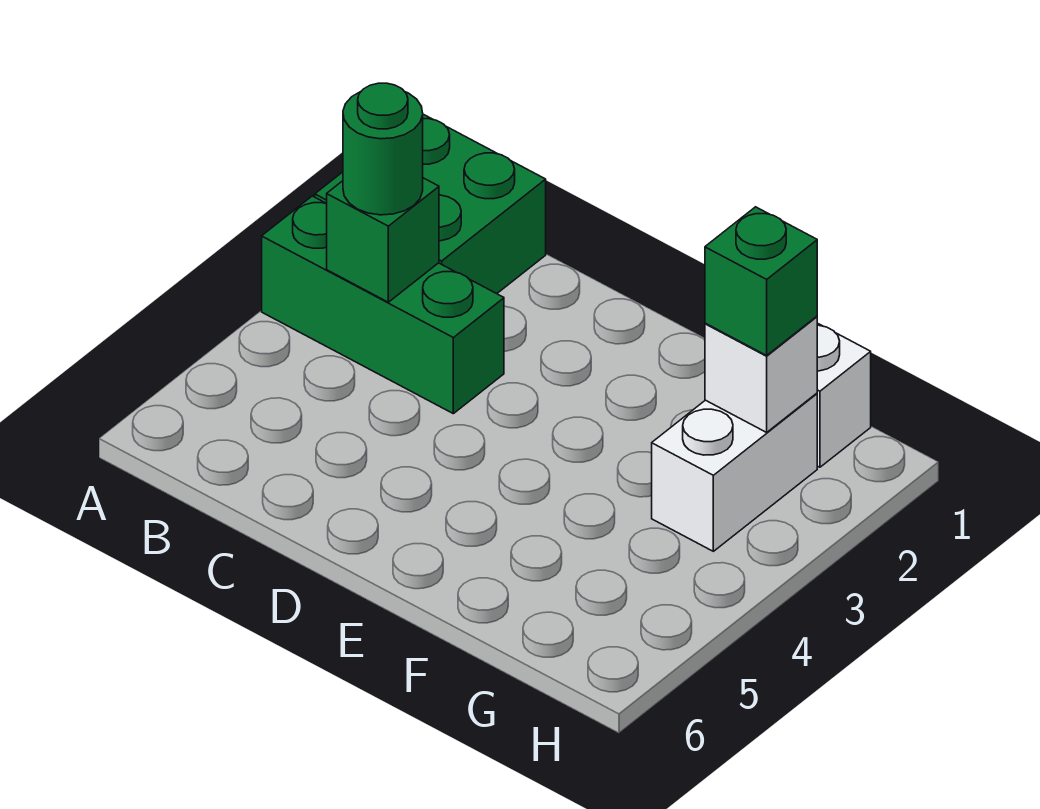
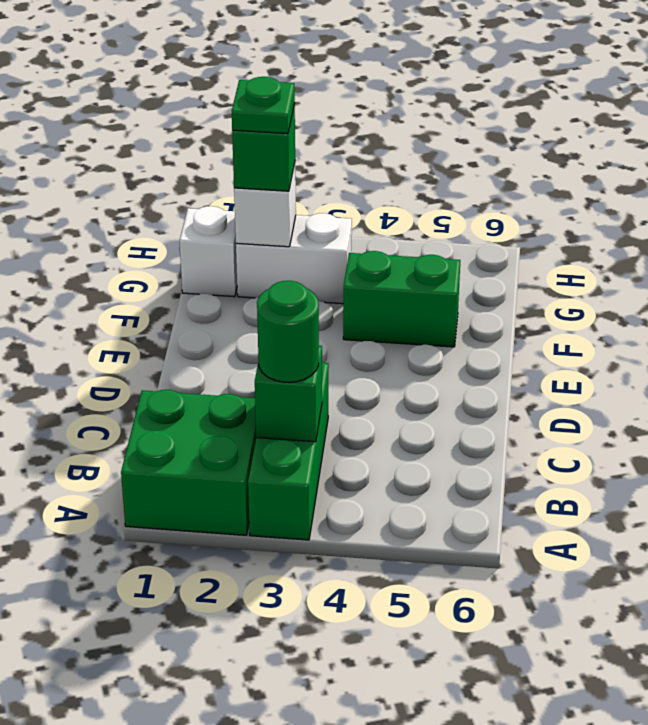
none -> green 1x2 brick [343,251,460,347]
none -> green 1x1 plate [232,77,295,134]

